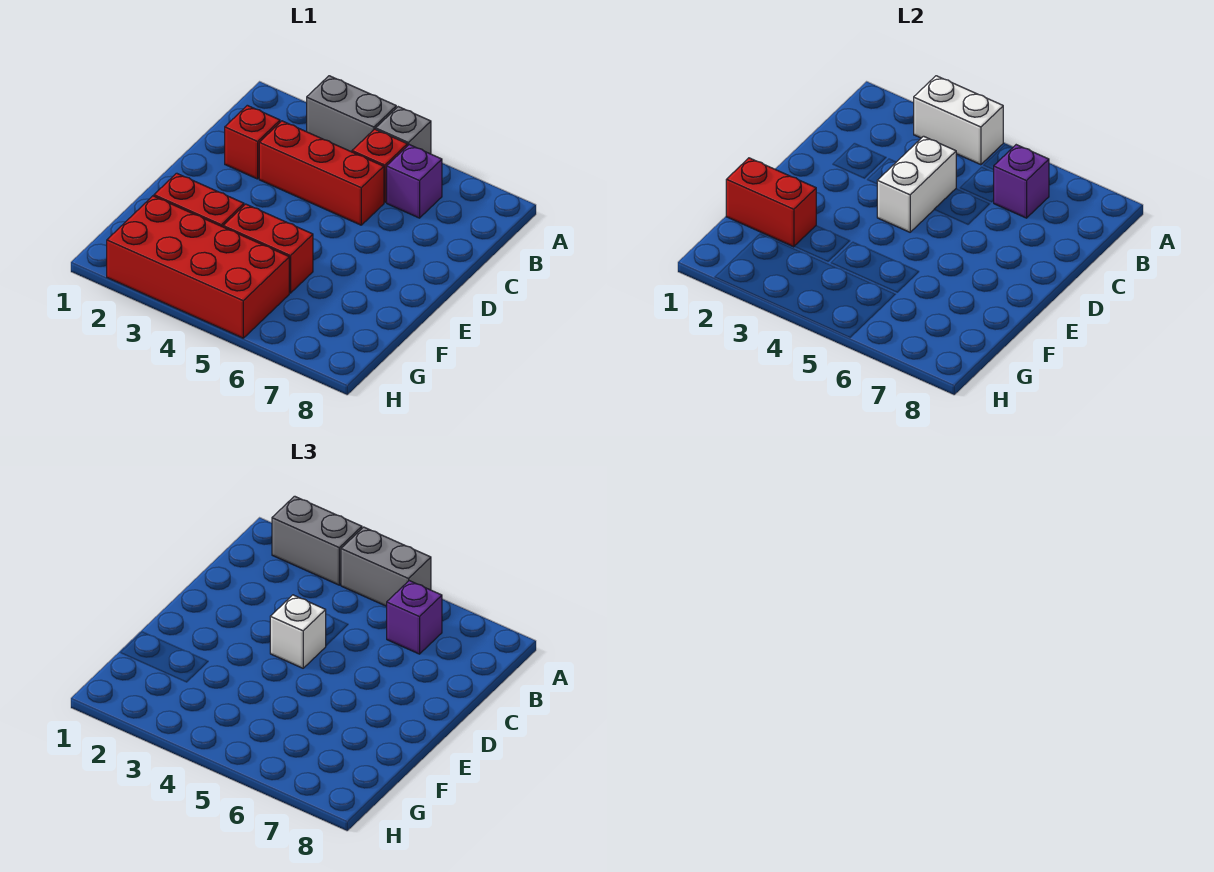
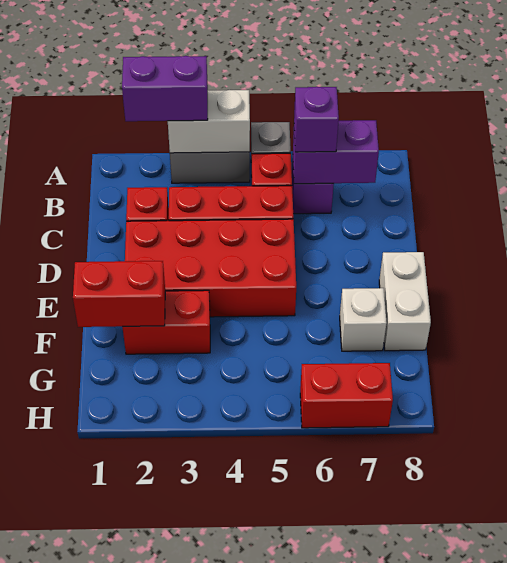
grey 1x2 brick [272,496,362,585] -> purple 1x2 brick [122,56,208,121]
grey 1x2 brick [341,527,431,606] -> none
purple 1x1 brick [993,145,1049,218] -> purple 1x2 brick [293,120,379,184]
white 1x2 brick [877,136,956,232] -> white 1x2 brick moved to [379,252,431,351]
white 1x1 brick [270,595,326,668] -> white 1x1 brick moved to [340,288,387,351]
red 1x2 brick [223,204,313,293] -> red 1x2 brick moved to [300,363,393,428]
red 2x4 brick [107,196,289,338] -> red 2x4 brick moved to [125,219,296,317]

